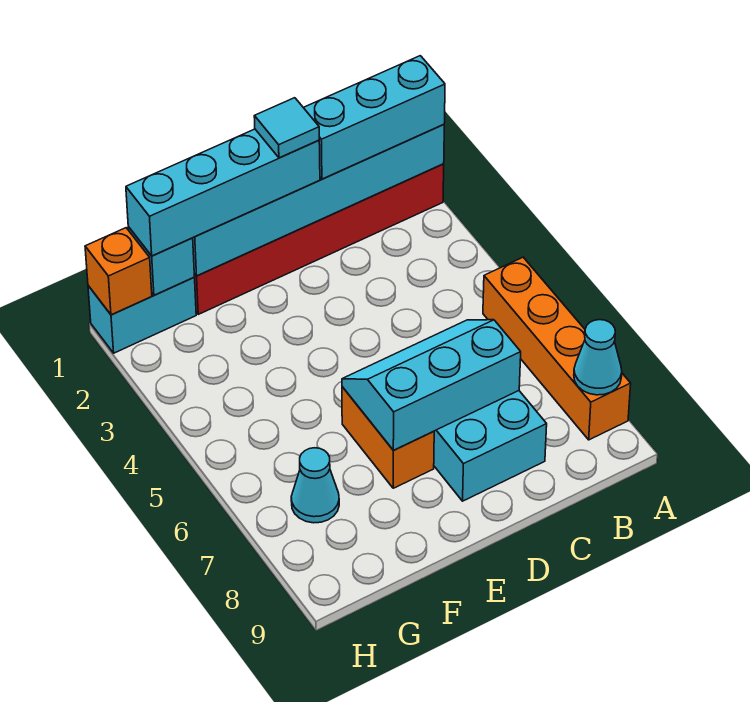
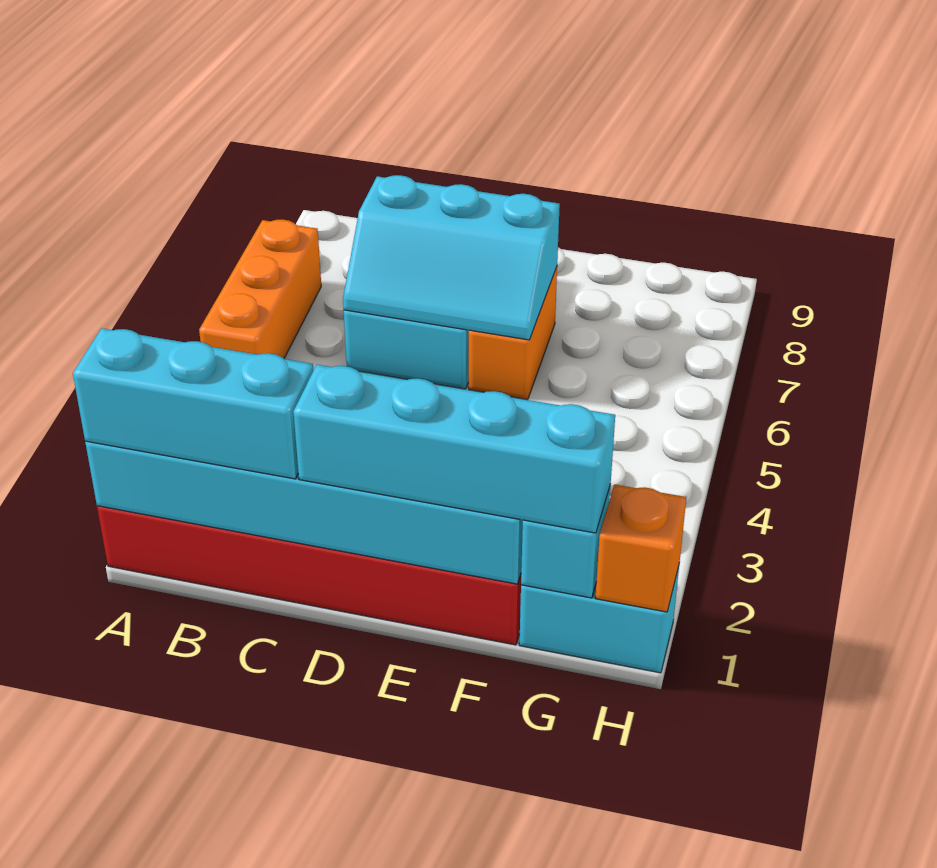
orange 1x4 brick [483,257,631,440] -> orange 1x3 brick [199,219,321,358]
cyan 1x1 cone [574,320,622,395] -> none
cyan 1x1 tile [254,98,319,158] -> none
cyan 1x1 cone [291,448,339,523] -> none

